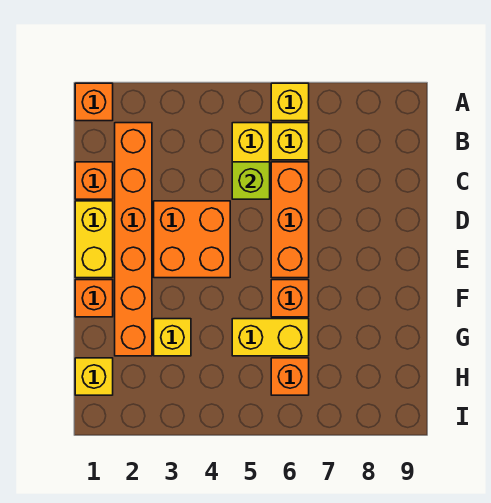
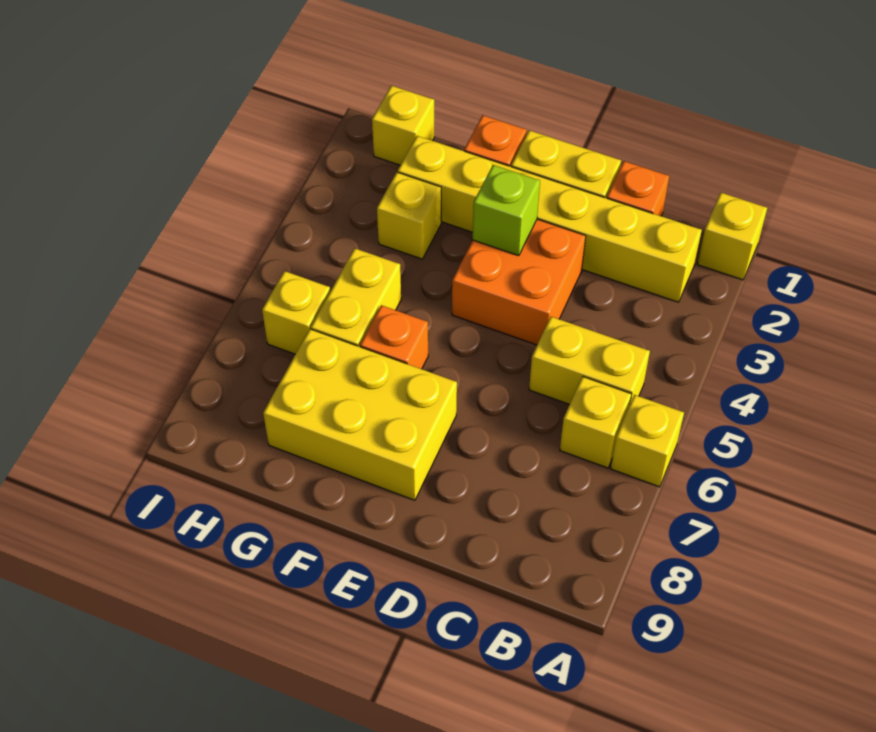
orange 1x1 brick [75,83,113,121] -> yellow 1x1 brick [697,193,767,280]
orange 1x6 brick [115,123,152,356] -> yellow 1x6 brick [398,136,702,302]
lime 1x1 brick [232,162,270,199] -> lime 1x1 brick moved to [473,165,540,256]
orange 1x3 brick [271,162,309,278] -> none
none -> yellow 2x3 brick [263,329,457,500]
orange 1x1 brick [271,358,309,395] -> yellow 1x1 brick [262,271,330,354]

